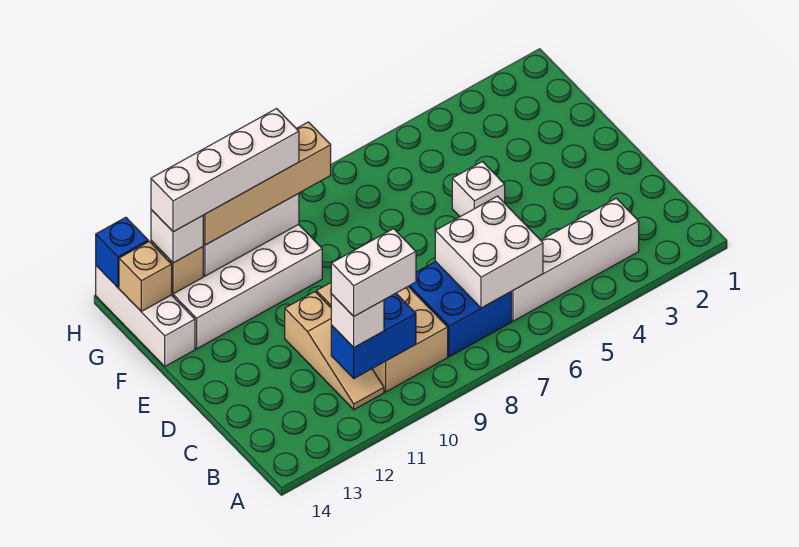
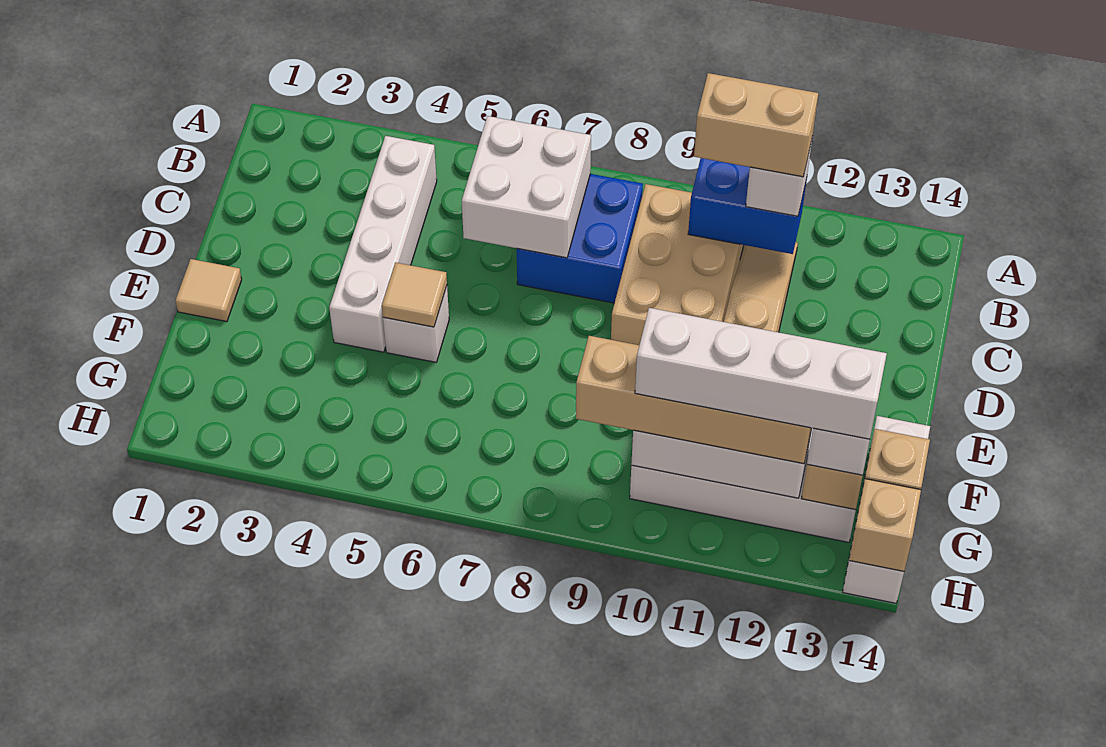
white 1x4 brick [511,198,639,321] -> white 1x4 brick turned to [329,136,437,352]
white 1x2 brick [331,229,416,316] -> tan 1x2 brick [694,73,818,177]
none -> tan 1x1 tile [175,259,242,321]
none -> tan 1x1 tile [382,262,447,327]
blue 1x1 brick [96,217,148,287] -> tan 1x1 brick [849,479,921,571]

